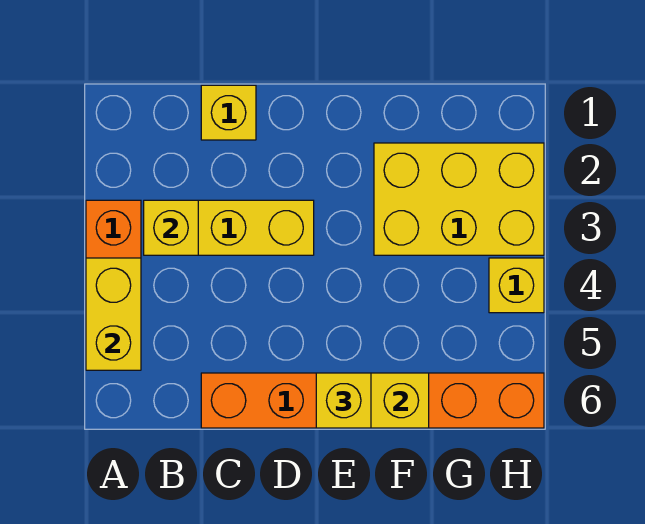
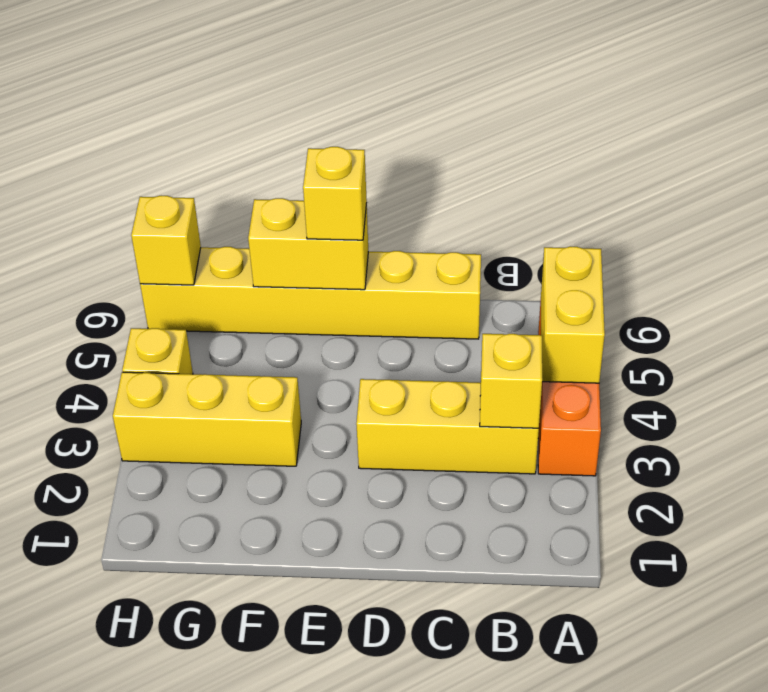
yellow 1x1 brick [201,85,256,140] -> yellow 1x1 brick moved to [131,196,201,285]
orange 1x6 brick [201,373,544,428] -> yellow 1x6 brick [140,247,481,339]
yellow 2x3 brick [374,143,544,255] -> yellow 1x3 brick [113,372,301,466]

